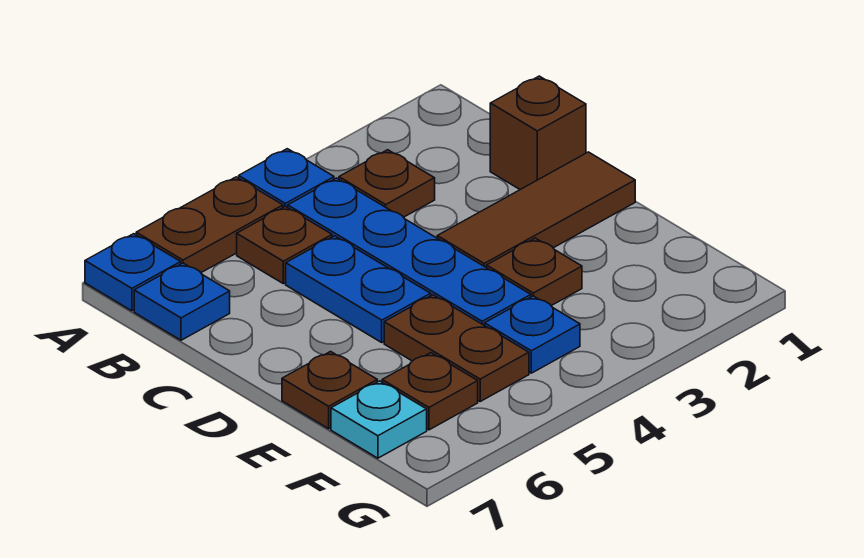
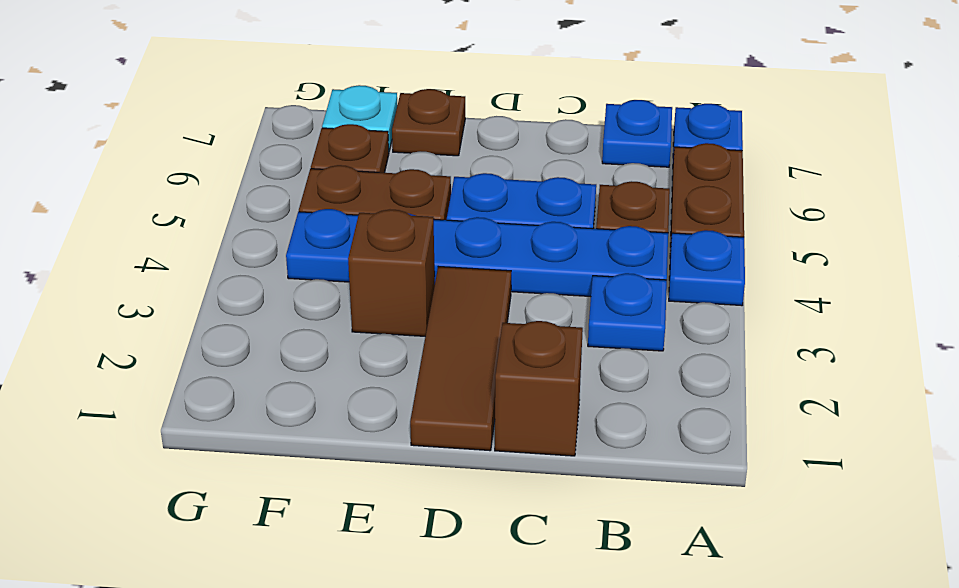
brown 1x1 plate [339,150,435,217] -> blue 1x1 plate [588,273,667,351]
brown 1x1 plate [487,238,582,306] -> brown 1x1 brick [348,210,435,336]

